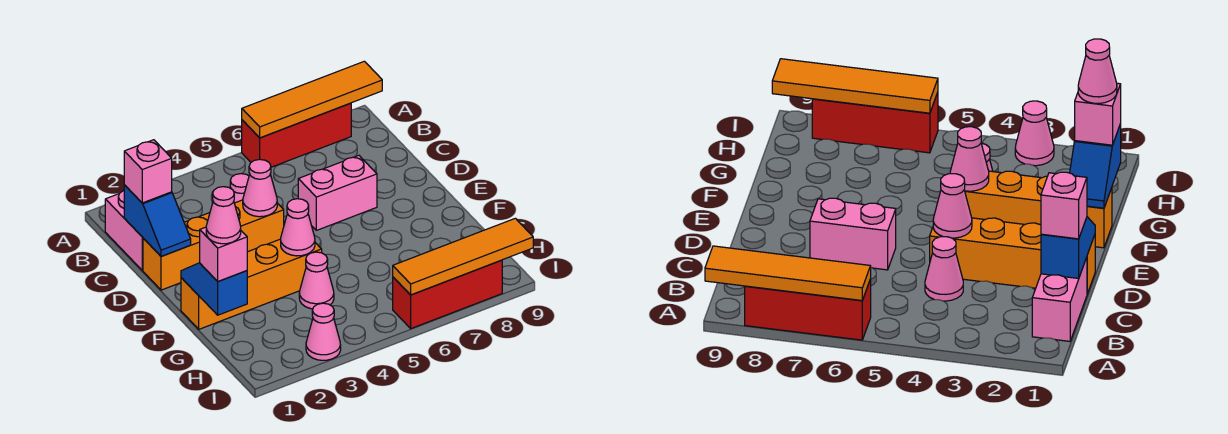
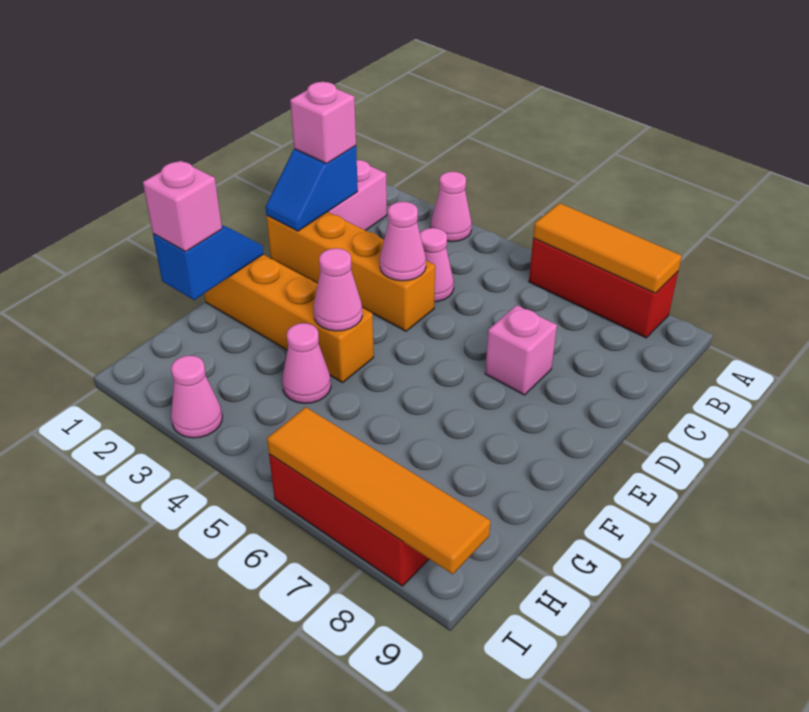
orange 1x4 tile [242,61,382,138] -> orange 1x3 tile [533,203,682,293]
pink 1x2 brick [298,155,377,230] -> pink 1x1 brick [485,305,557,395]
pink 1x1 cone [206,187,241,244] -> pink 1x1 cone moved to [431,172,472,242]

